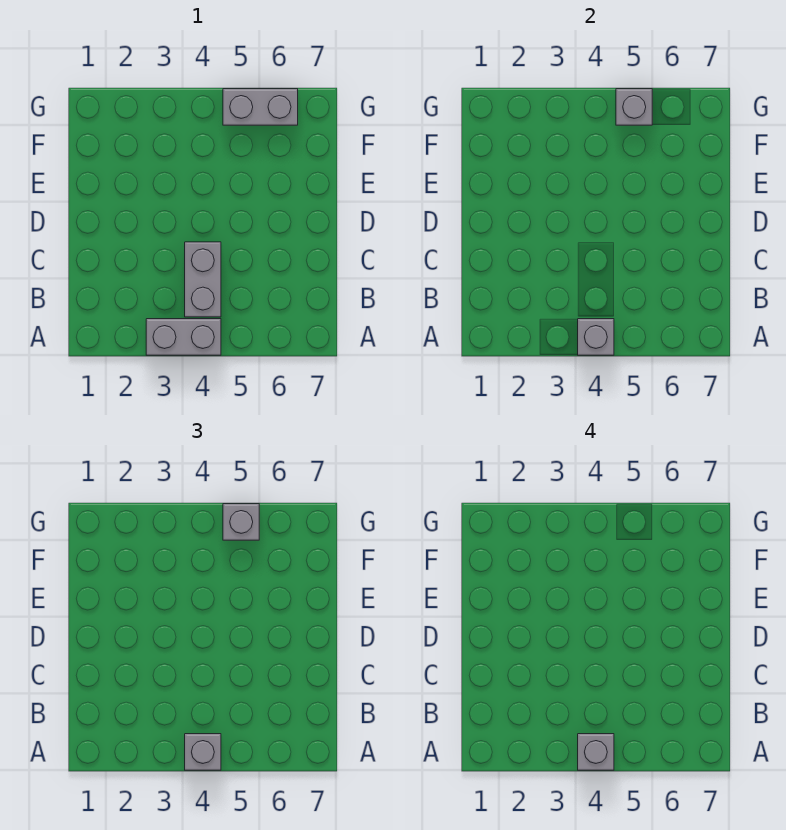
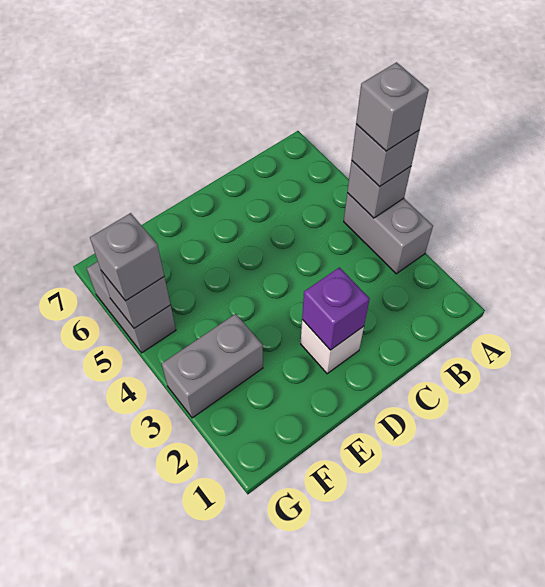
grey 1x2 brick [185,242,221,317] -> grey 1x2 brick moved to [162,314,263,418]
none -> white 1x1 brick [301,320,364,374]
none -> purple 1x1 brick [302,267,370,350]

